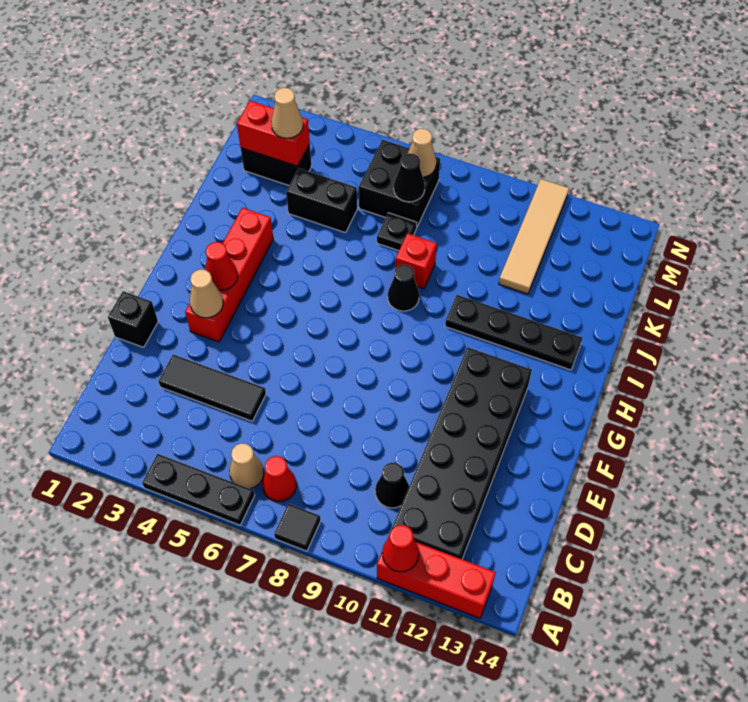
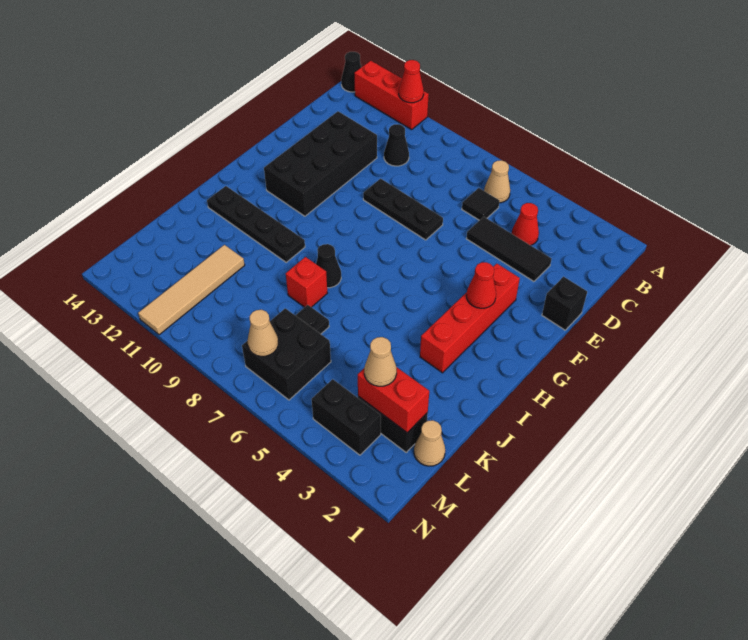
black 1x3 plate [142,454,255,525] -> black 1x3 plate moved to [363,179,443,240]
black 1x1 tile [274,504,321,551] -> black 1x1 tile moved to [462,188,499,220]
red 1x1 cone [262,456,296,502] -> red 1x1 cone moved to [512,203,539,245]
black 2x6 brick [391,347,532,559] -> black 2x4 brick [264,111,377,216]
tan 1x1 cone [190,269,223,318] -> tan 1x1 cone moved to [414,420,445,466]
black 1x2 brick [286,168,357,233] -> black 1x2 brick moved to [311,379,381,455]
black 1x1 cone [394,153,425,202] -> black 1x1 cone moved to [341,52,361,92]

